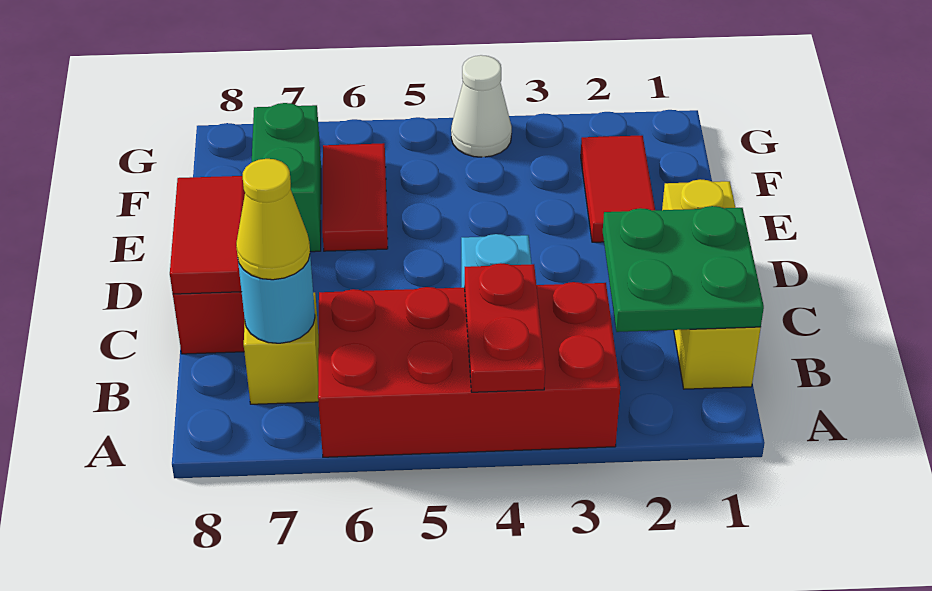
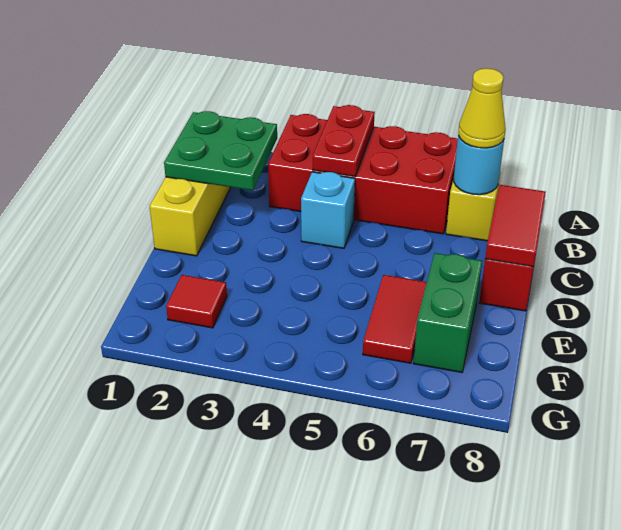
red 1x2 tile [581,136,655,242] -> red 1x1 tile [166,275,227,328]
white 1x1 cone [451,55,512,157] -> none

